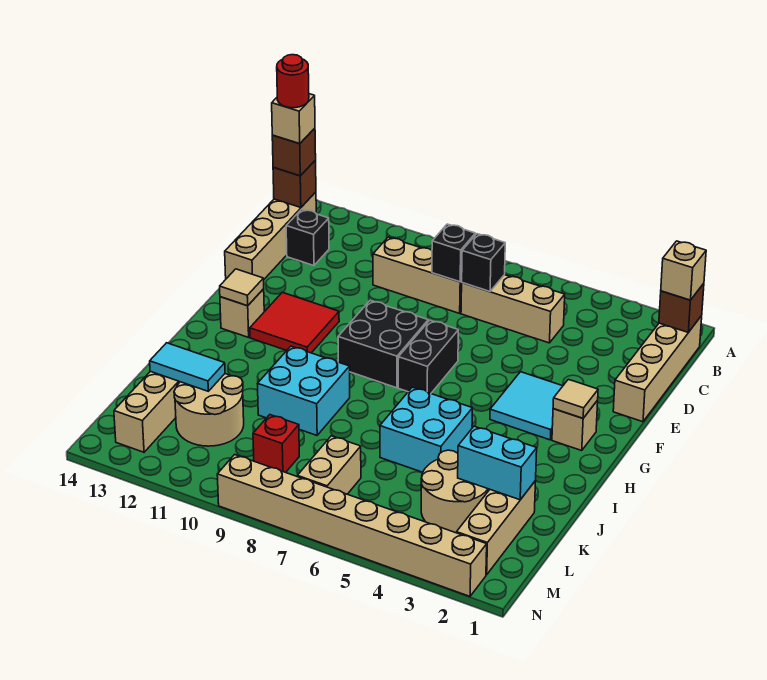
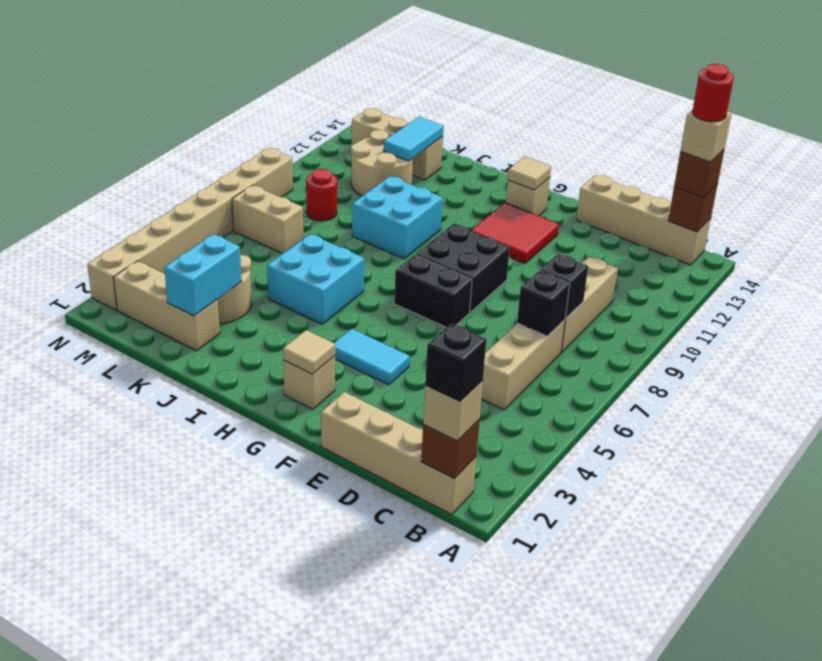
black 1x1 brick [286,209,329,266] -> black 1x1 brick moved to [425,323,486,401]
cyan 2x2 tile [490,372,563,440] -> cyan 1x2 tile [334,329,410,385]
red 1x1 brick [253,415,299,473] -> red 1x1 round brick [306,169,337,221]

